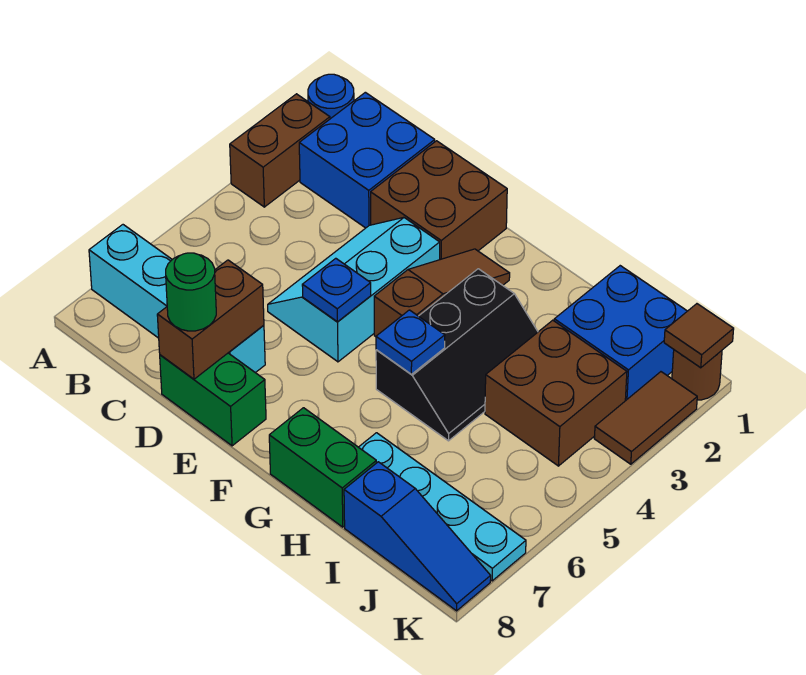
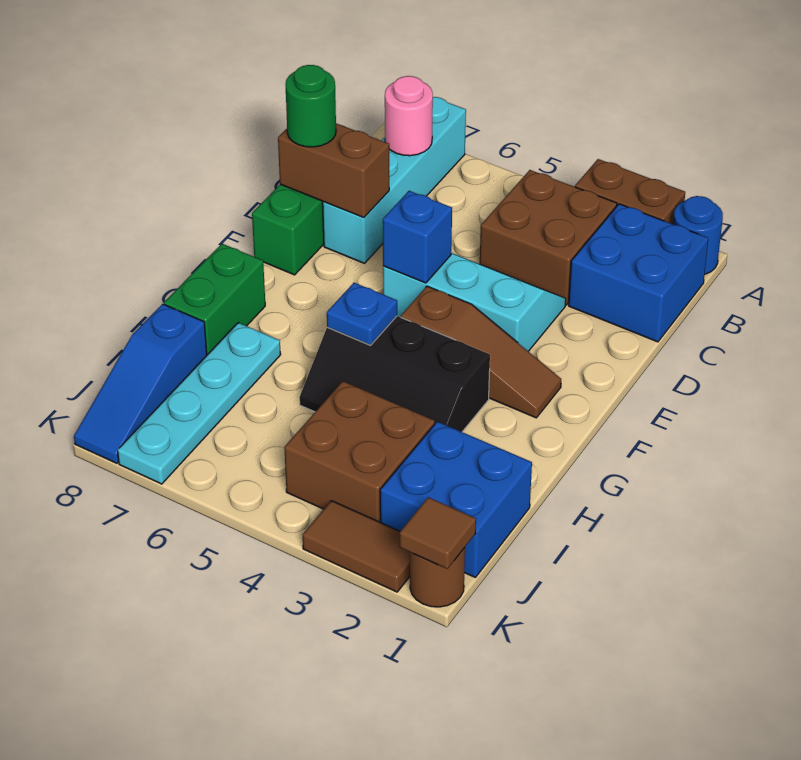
none -> pink 1x1 round brick [385,76,433,156]
brown 2x2 brick [371,141,507,260] -> brown 2x2 brick moved to [480,170,617,305]
blue 1x1 plate [302,258,371,322] -> blue 1x1 brick [383,191,452,283]

